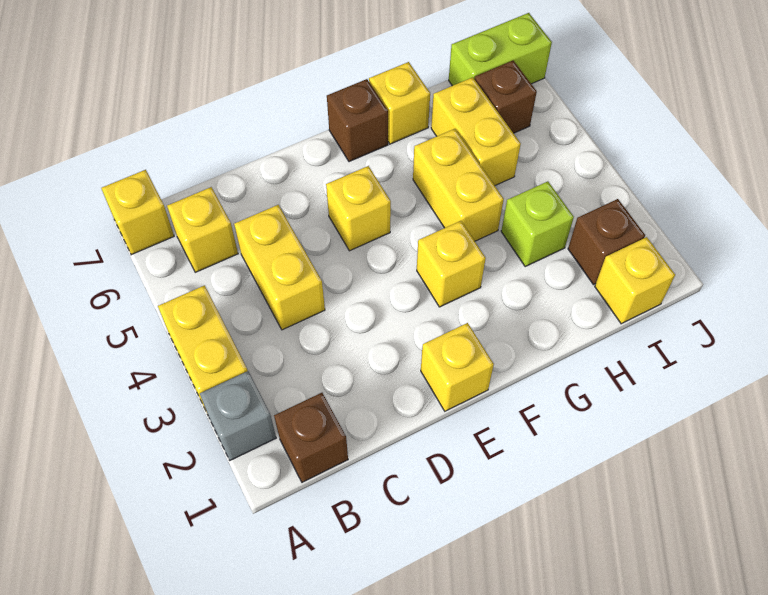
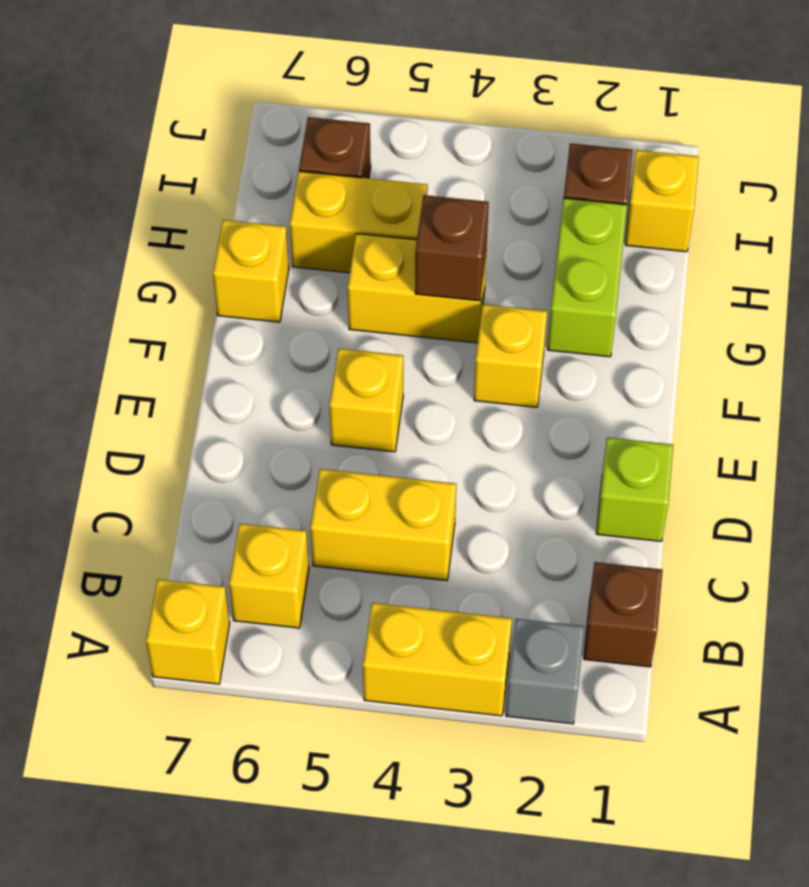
yellow 1x1 brick [421,323,494,411] -> none
brown 1x1 brick [327,79,388,162] -> brown 1x1 brick moved to [415,195,489,301]
lime 1x1 brick [501,181,574,266] -> lime 1x1 brick moved to [596,437,673,541]
lime 1x2 brick [449,13,552,86] -> lime 1x2 brick moved to [548,198,627,357]

